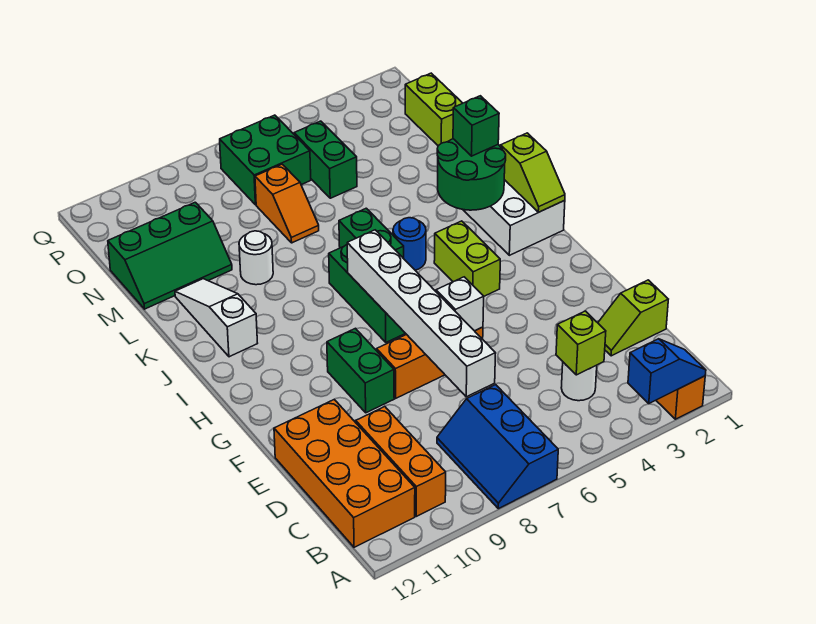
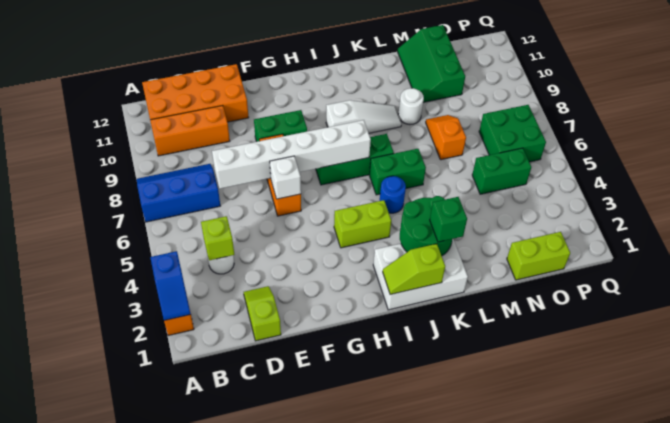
white 1x3 slope [175,279,258,357] -> white 1x3 slope moved to [326,100,401,133]
orange 1x2 slope [255,164,319,243] -> orange 1x2 slope turned to [426,115,466,160]

